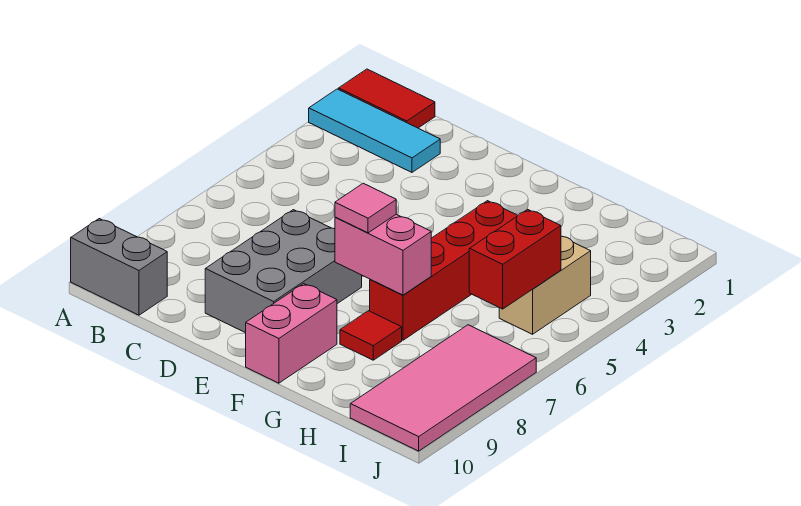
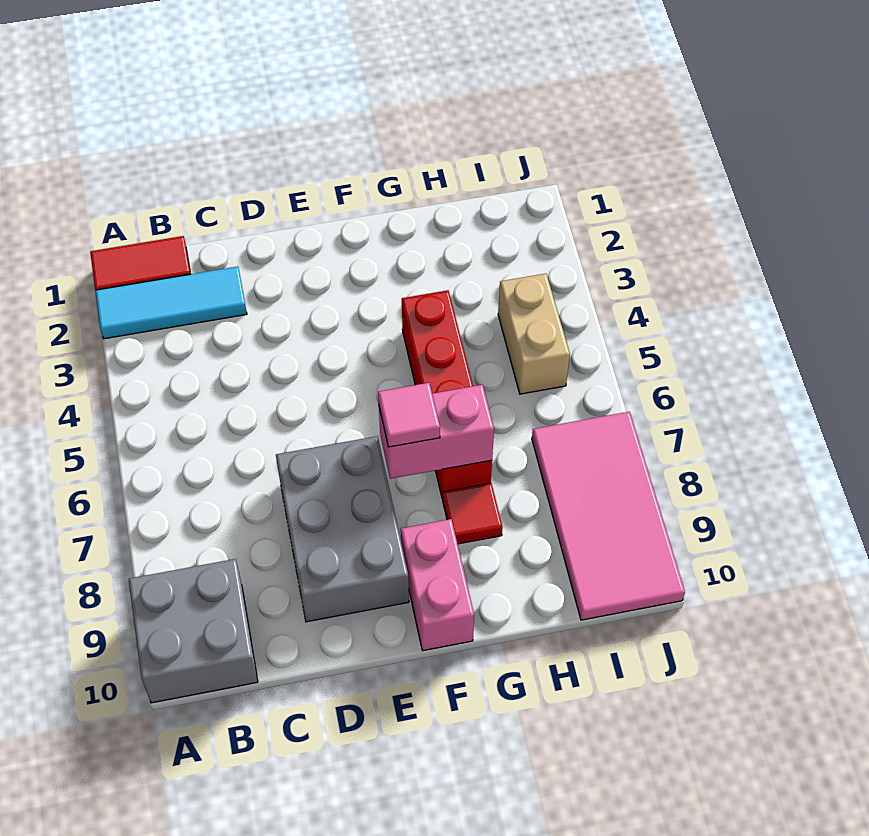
grey 1x2 brick [71,219,167,315] -> grey 2x2 brick [129,559,258,703]
red 1x2 brick [469,209,561,309] -> none

